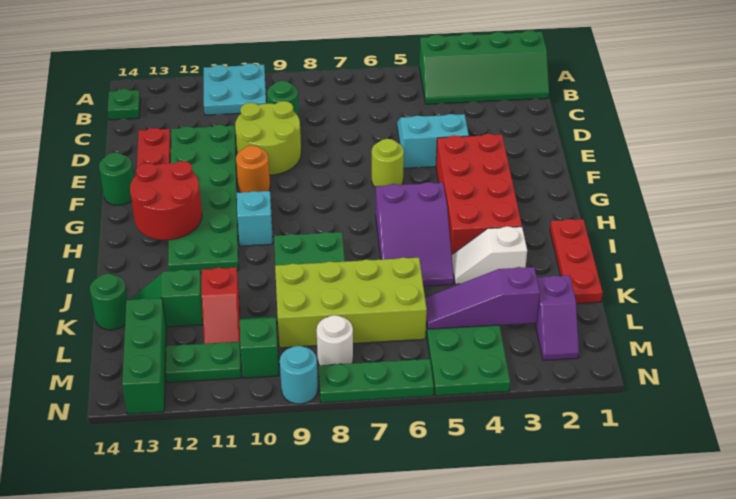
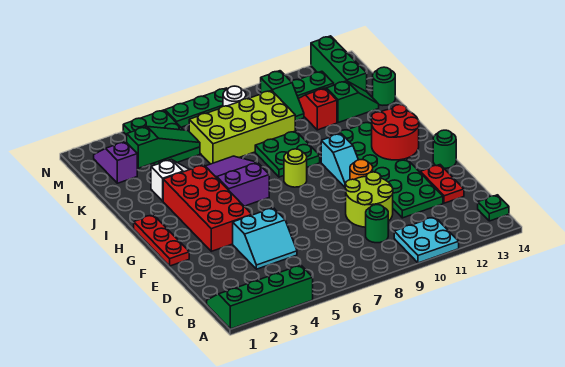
lime 1x1 round brick [372,139,404,188] -> lime 1x1 round brick moved to [284,149,307,187]
red 1x3 plate [550,219,603,304] -> red 1x3 plate moved to [134,215,189,266]
purple 1x3 slope [425,267,540,329] -> green 1x3 slope [127,127,200,168]
cyan 1x1 round brick [280,346,318,404] -> none

